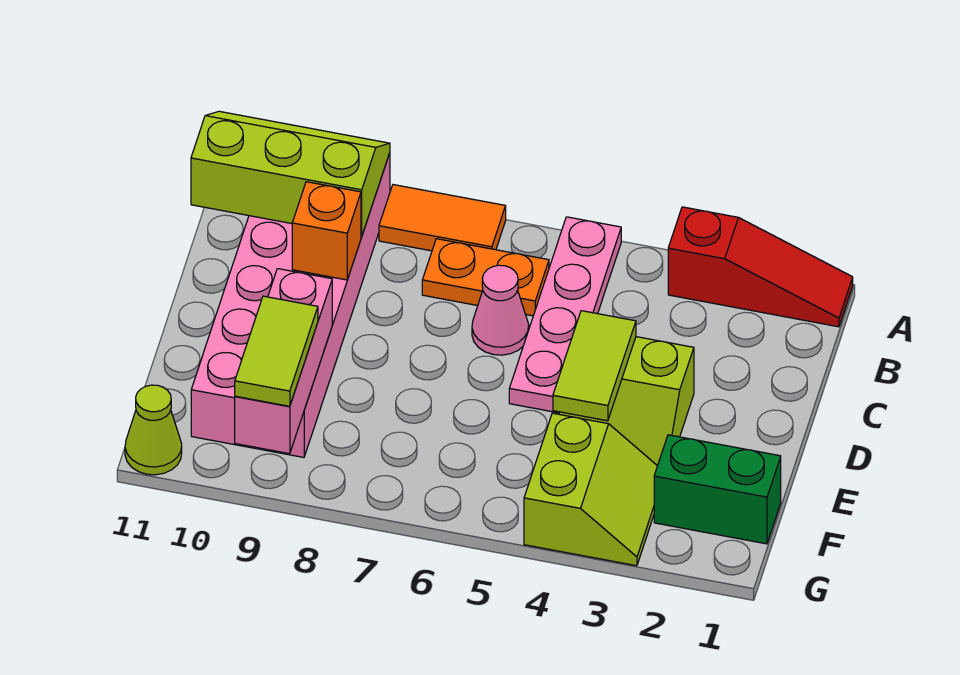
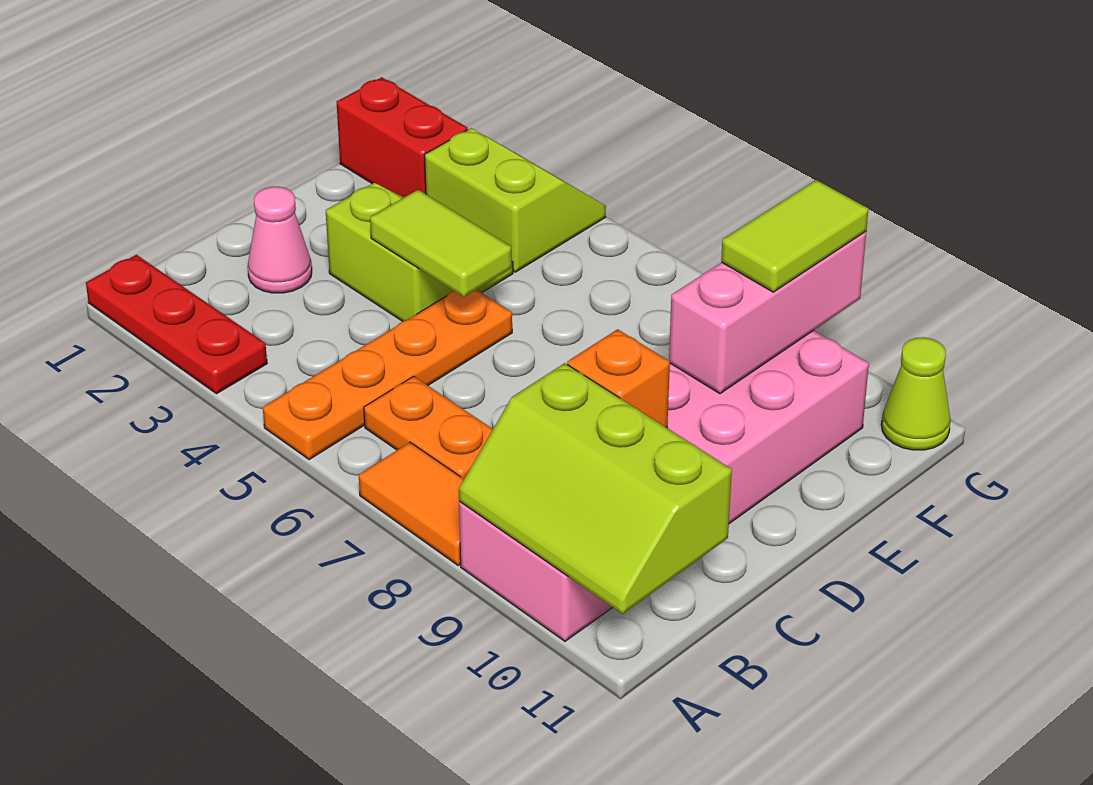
red 1x3 slope [668,207,853,327] -> red 1x3 plate [86,255,267,394]
pink 1x4 plate [509,217,621,413] -> orange 1x4 plate [263,290,512,460]
pink 1x1 cone [472,265,529,355] -> pink 1x1 cone moved to [248,187,312,293]
lime 1x2 tile [553,311,636,421] -> lime 1x2 tile turned to [370,190,512,297]
green 1x2 brick [654,435,781,544] -> red 1x2 brick [337,77,468,197]
lime 2x2 slope [524,413,657,566] -> lime 2x2 slope turned to [425,128,606,272]

